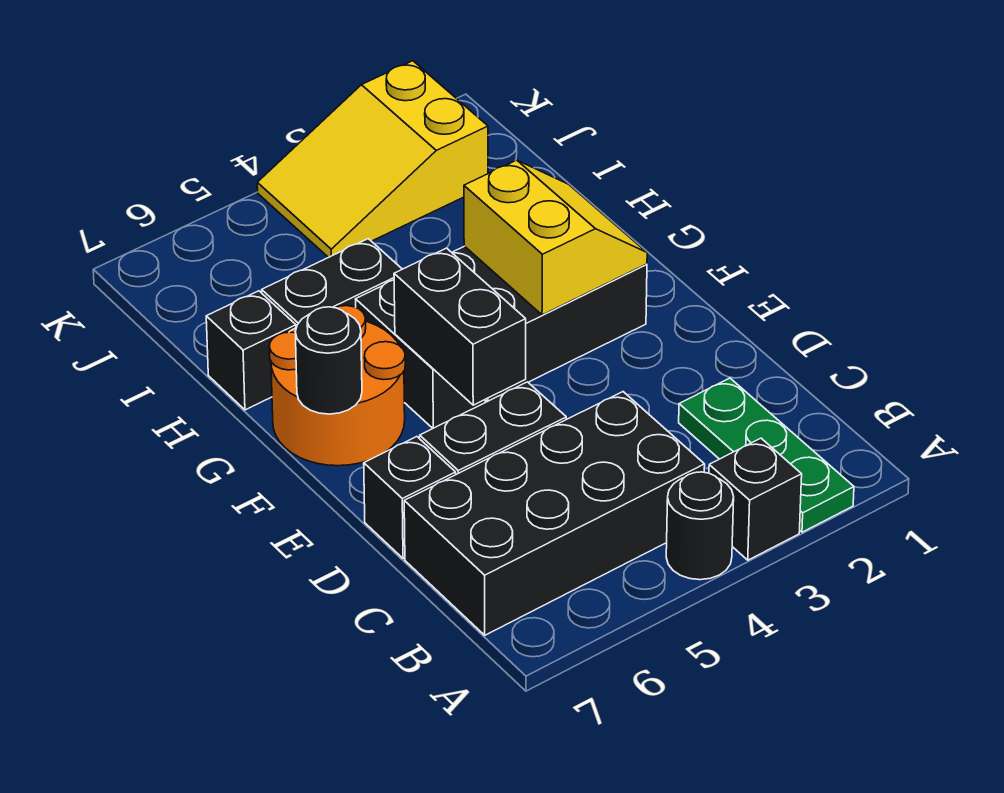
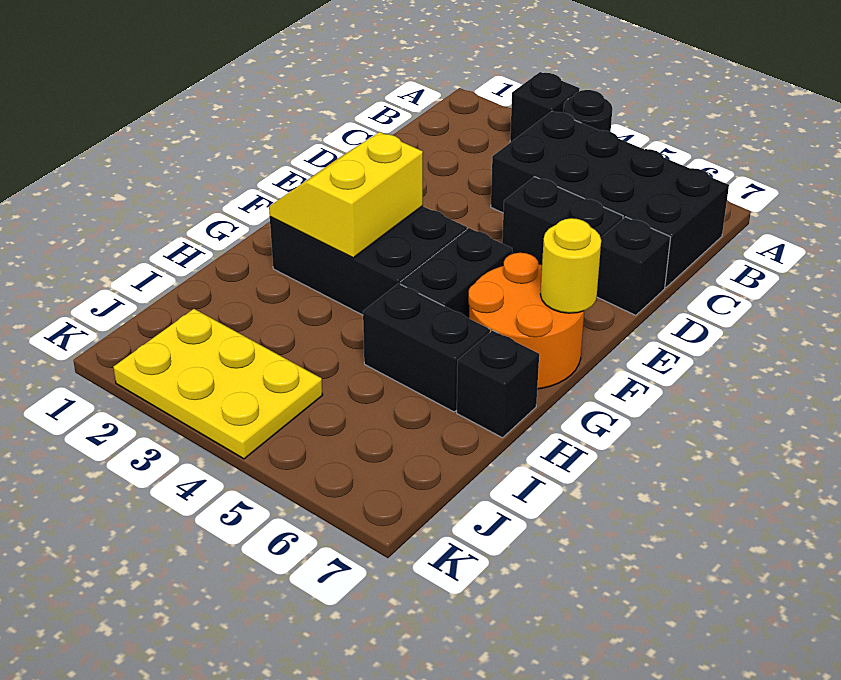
green 1x3 plate [679,378,854,532] -> none
black 1x2 brick [394,248,526,405] -> none
black 1x1 round brick [295,307,362,414] -> yellow 1x1 round brick [540,218,601,313]
yellow 2x3 slope [257,61,488,258] -> yellow 2x3 plate [114,309,322,459]

